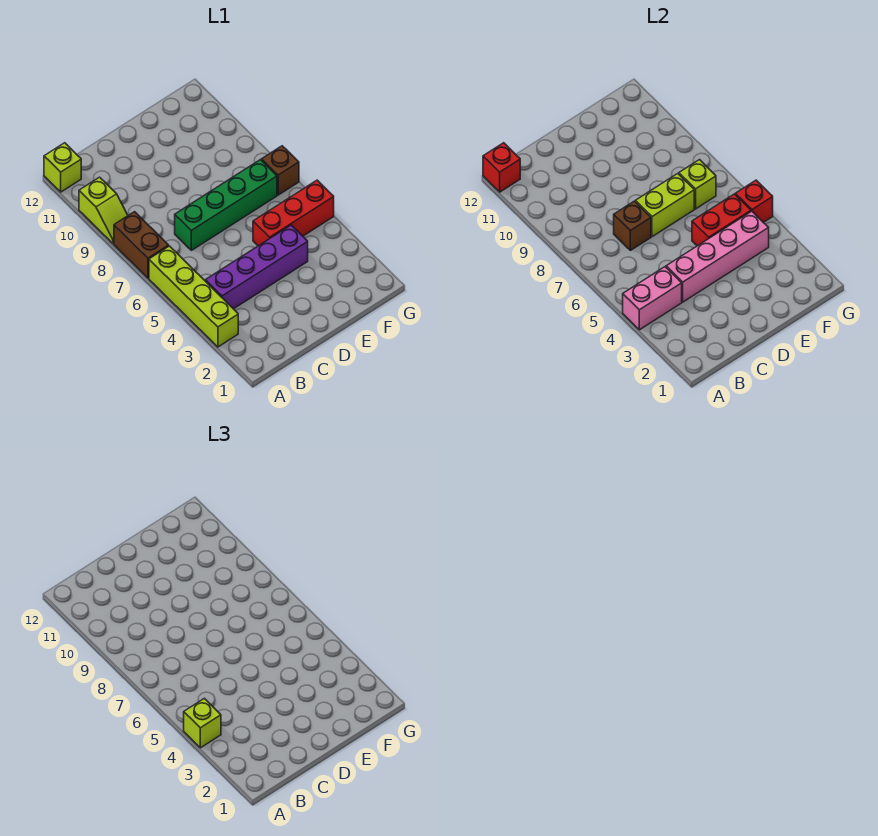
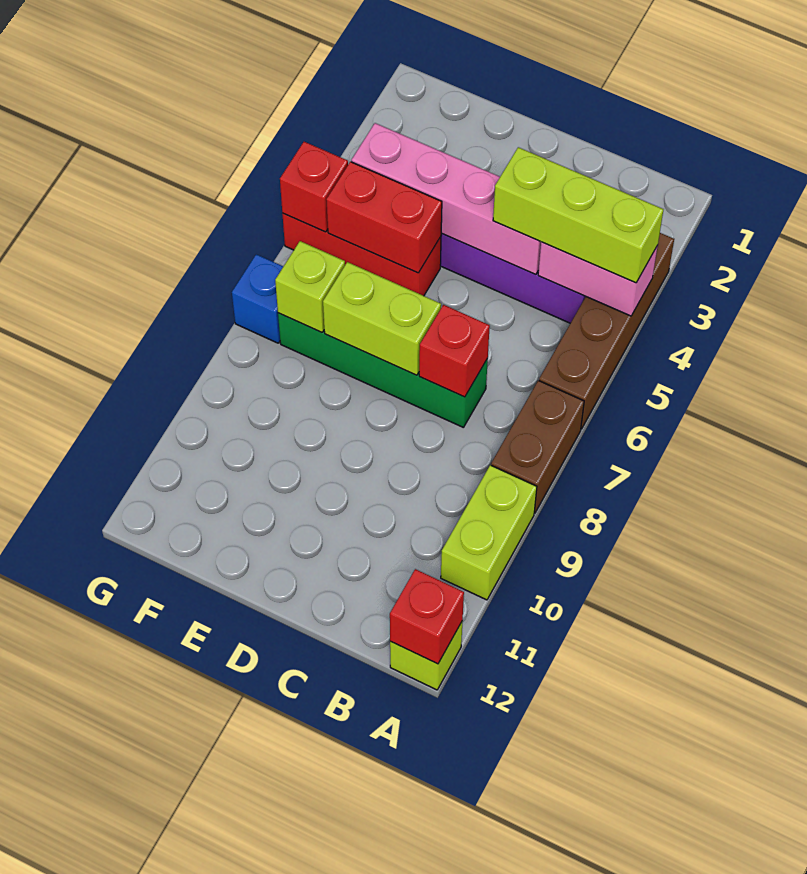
lime 1x4 brick [149,246,238,347] -> brown 1x4 brick [539,233,674,429]
lime 1x1 brick [184,698,221,748] -> lime 1x3 brick [493,147,664,283]
lime 1x2 slope [79,177,128,244] -> lime 1x2 brick [441,465,537,600]
brown 1x1 brick [614,201,651,250] -> red 1x1 brick [419,305,490,397]
brown 1x1 brick [262,146,299,195] -> blue 1x1 brick [232,254,283,343]

